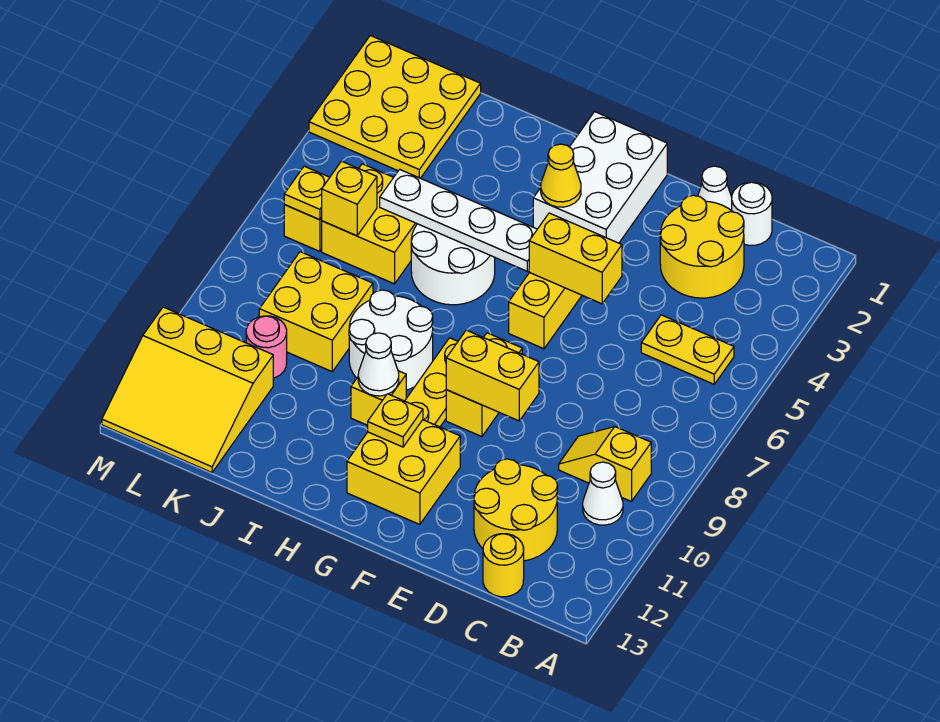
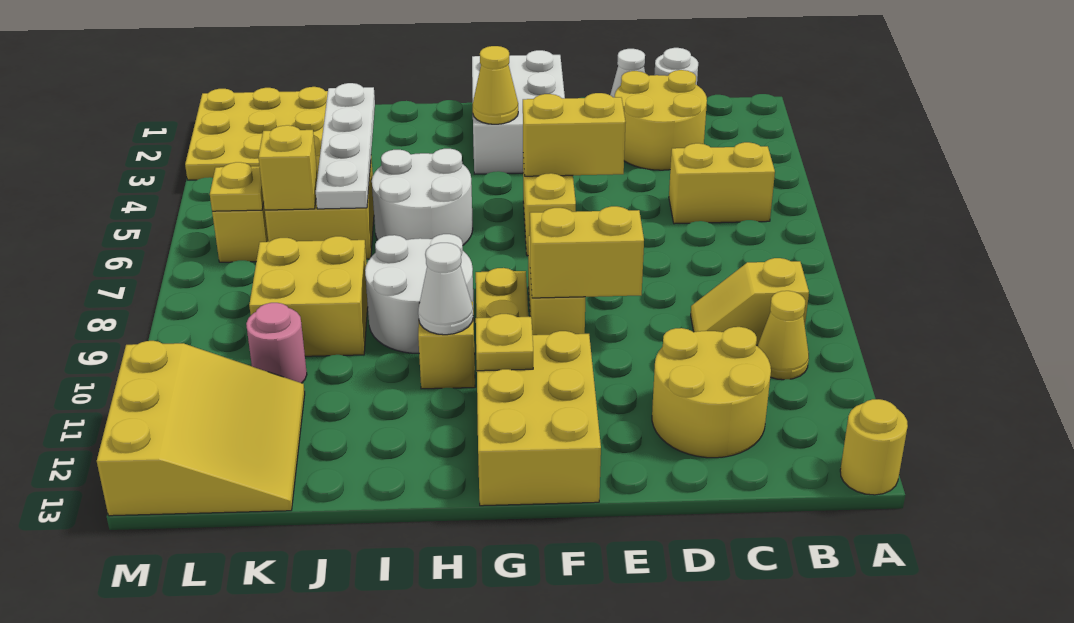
yellow 1x2 plate [641,315,734,384] -> yellow 1x2 brick [669,142,775,224]
white 1x1 cone [583,462,623,525] -> yellow 1x1 cone [757,291,809,380]
yellow 1x1 round brick [483,534,524,597] -> yellow 1x1 round brick moved to [840,399,908,495]
yellow 2x2 brick [347,420,460,525] -> yellow 2x3 brick [477,331,601,506]
white 1x4 plate [380,169,537,271] -> white 1x4 plate turned to [316,83,375,209]
yellow 3x3 slope [102,307,273,472] -> yellow 3x3 slope turned to [97,341,305,516]

